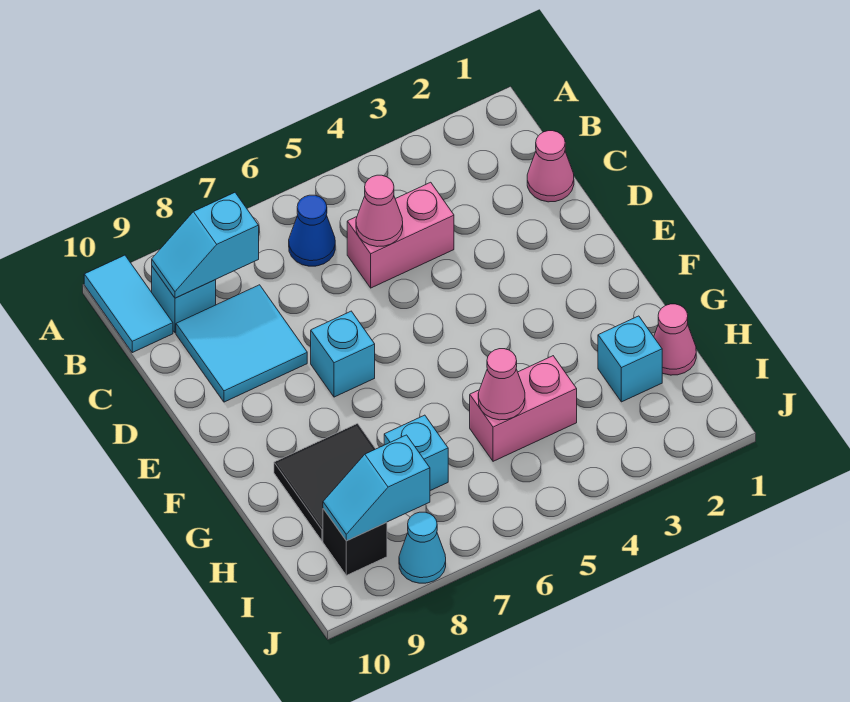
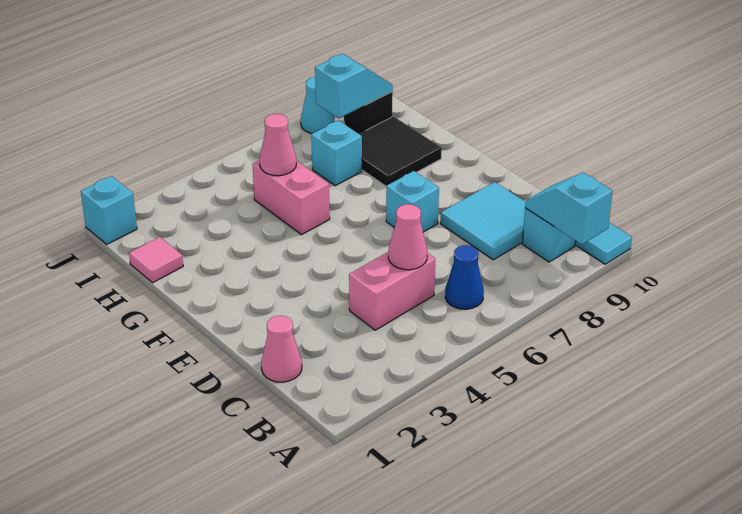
cyan 1x2 slope [152,193,259,298] -> cyan 1x2 slope turned to [525,173,612,244]
pink 1x1 cone [654,304,696,375] -> pink 1x1 tile [129,237,183,283]
cyan 1x1 brick [598,316,662,402] -> cyan 1x1 brick moved to [81,176,137,244]
pink 1x2 brick [470,356,577,461] -> pink 1x2 brick turned to [252,160,330,235]

